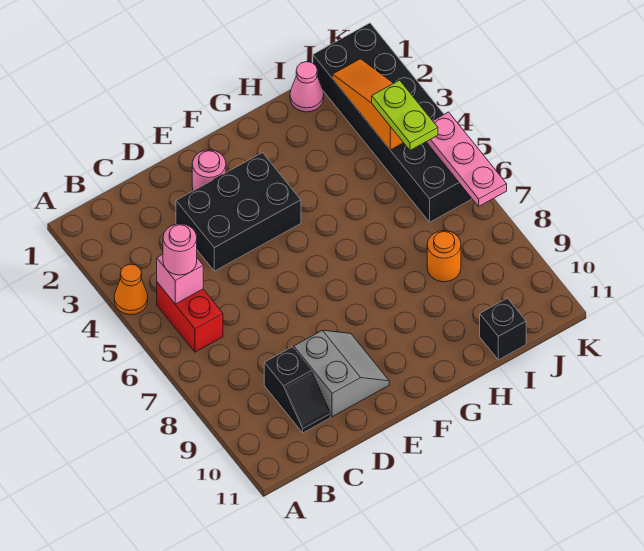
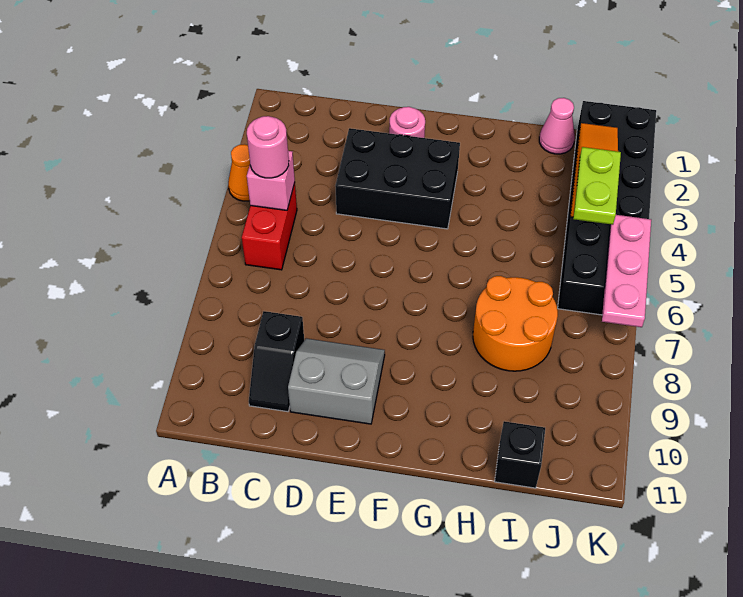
grey 2x2 slope [294,330,389,417] -> grey 2x2 slope turned to [288,338,385,424]
orange 1x1 round brick [427,231,461,282] -> orange 2x2 round brick [473,276,558,371]

